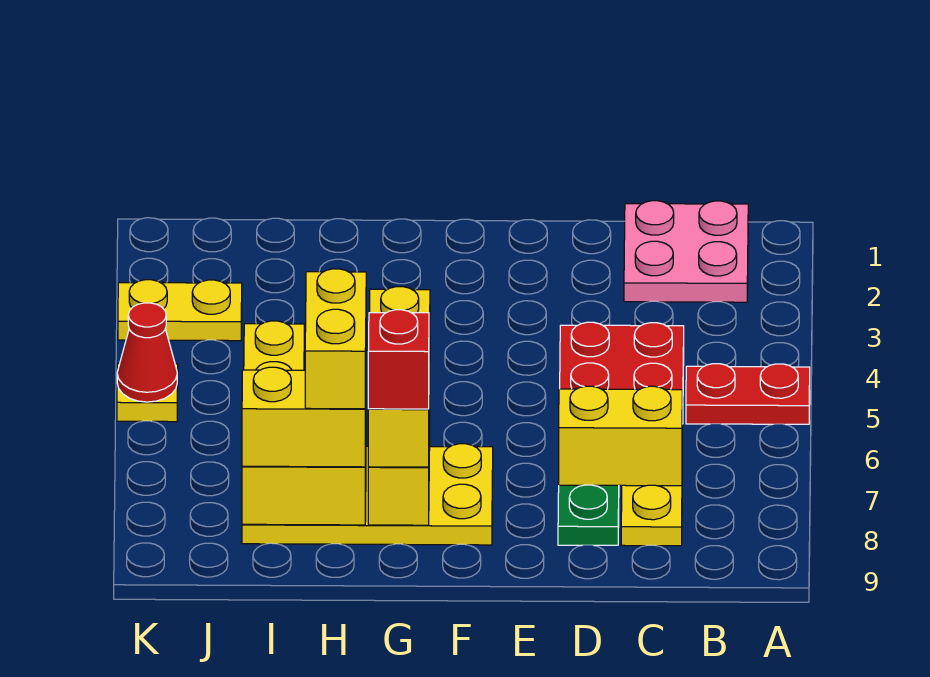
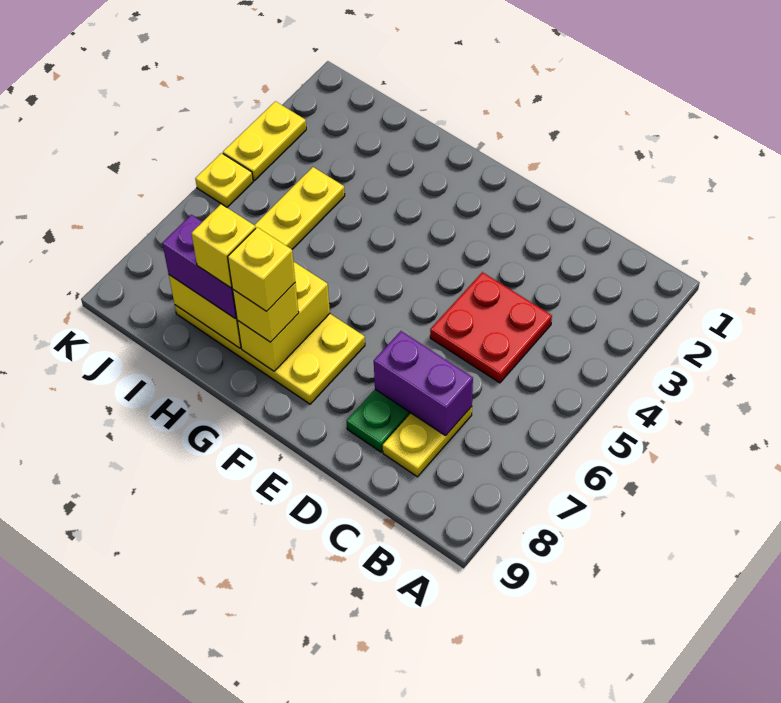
red 1x2 plate [686,364,810,424] -> none
pink 2x2 plate [624,201,748,302] -> none
yellow 1x2 brick [559,386,682,486] -> purple 1x2 brick [374,331,473,436]
yellow 1x3 brick [368,287,430,467] -> yellow 1x1 brick [233,283,299,342]
red 1x1 brick [368,310,429,409] -> yellow 1x1 brick [228,227,295,311]
yellow 1x2 brick [305,269,366,409] -> yellow 1x1 brick [191,204,256,288]
yellow 1x2 brick [242,367,366,467] -> purple 1x2 brick [162,215,237,319]
yellow 1x2 plate [118,280,242,341] -> yellow 1x2 plate turned to [223,101,306,181]
red 1x1 cone [117,303,177,402] -> none

